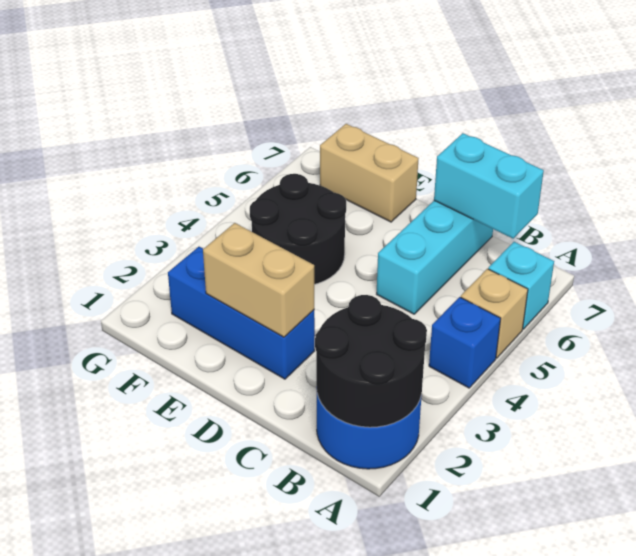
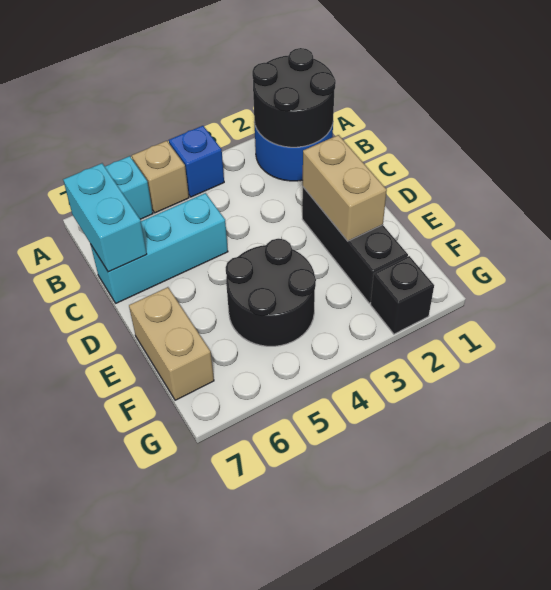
blue 1x3 brick [168,247,315,379] -> black 1x3 brick [302,187,408,303]
none -> black 1x1 brick [370,256,434,334]

